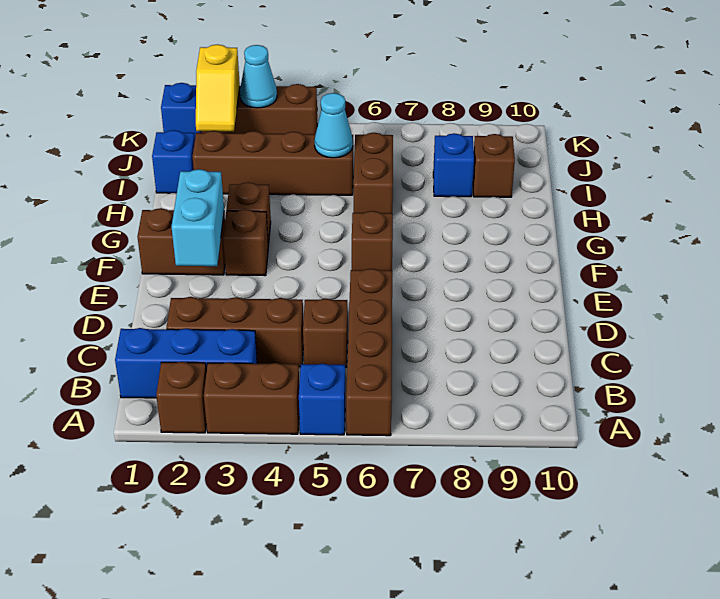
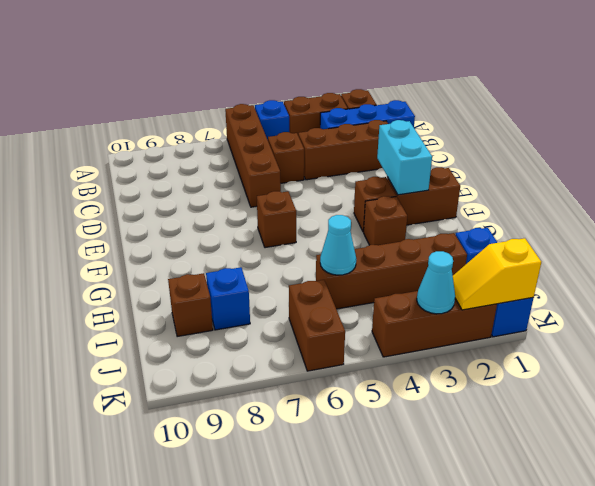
brown 1x2 brick [353,133,393,213] -> brown 1x2 brick moved to [289,280,345,371]
yellow 1x2 slope [196,44,240,132] -> yellow 1x2 slope turned to [453,238,541,310]

